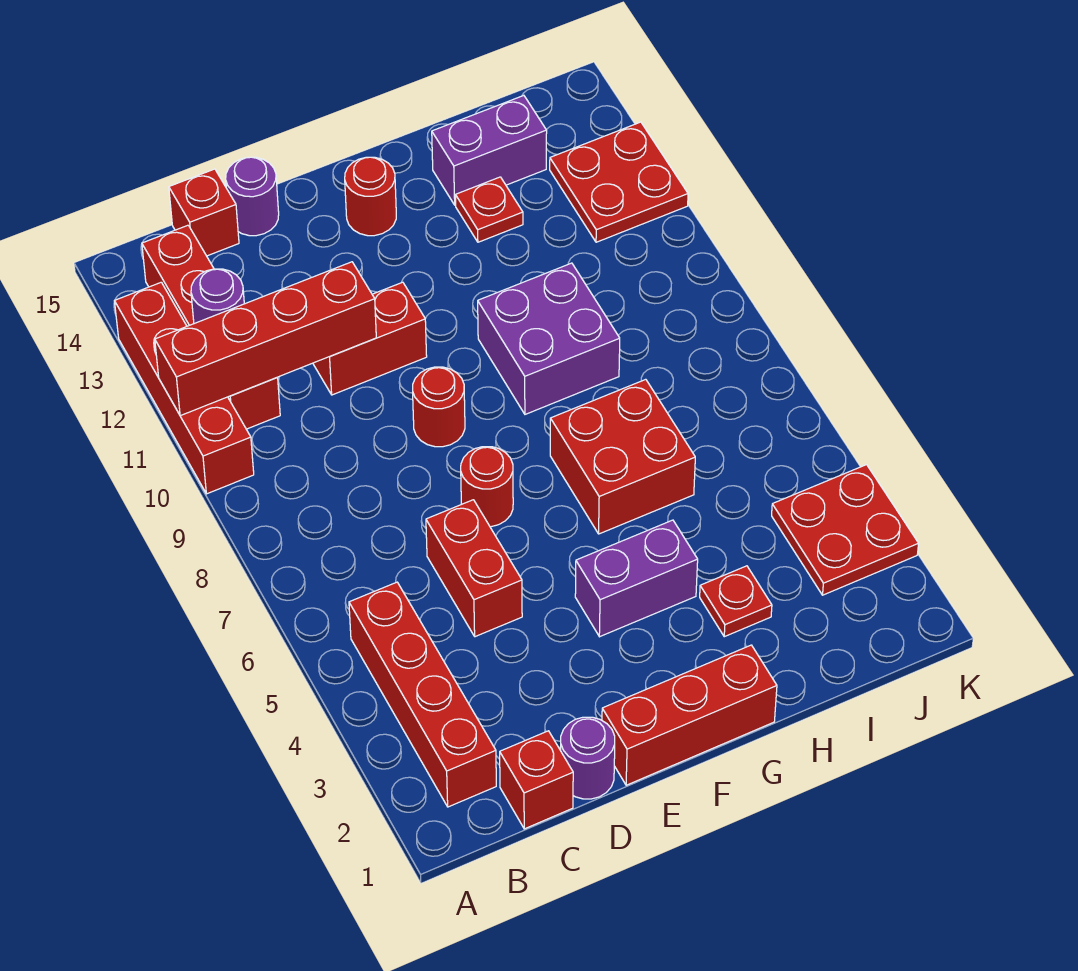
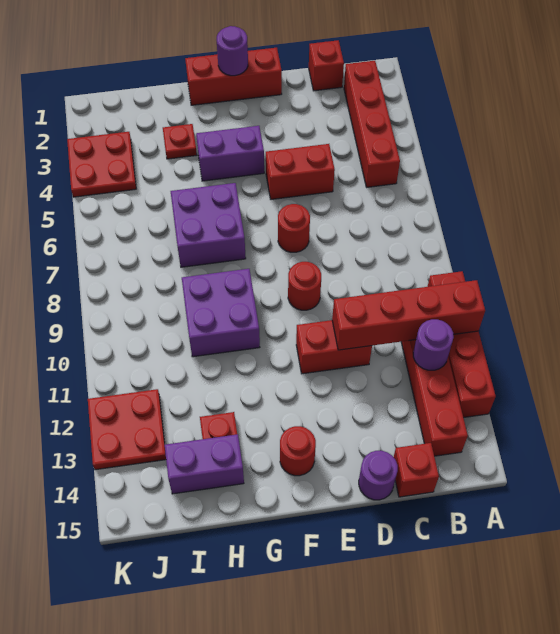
purple 1x1 round brick [561,717,615,799] -> purple 1x1 round brick moved to [217,26,248,76]
red 1x2 brick [426,500,522,637] -> red 1x2 brick turned to [266,144,335,199]
red 2x2 brick [550,379,695,534] -> purple 2x2 brick [171,183,246,267]

